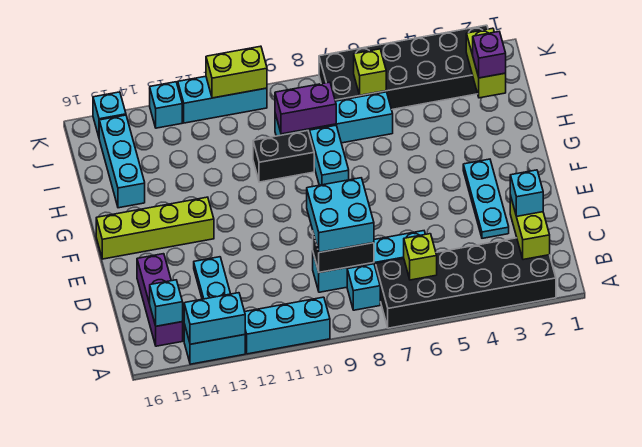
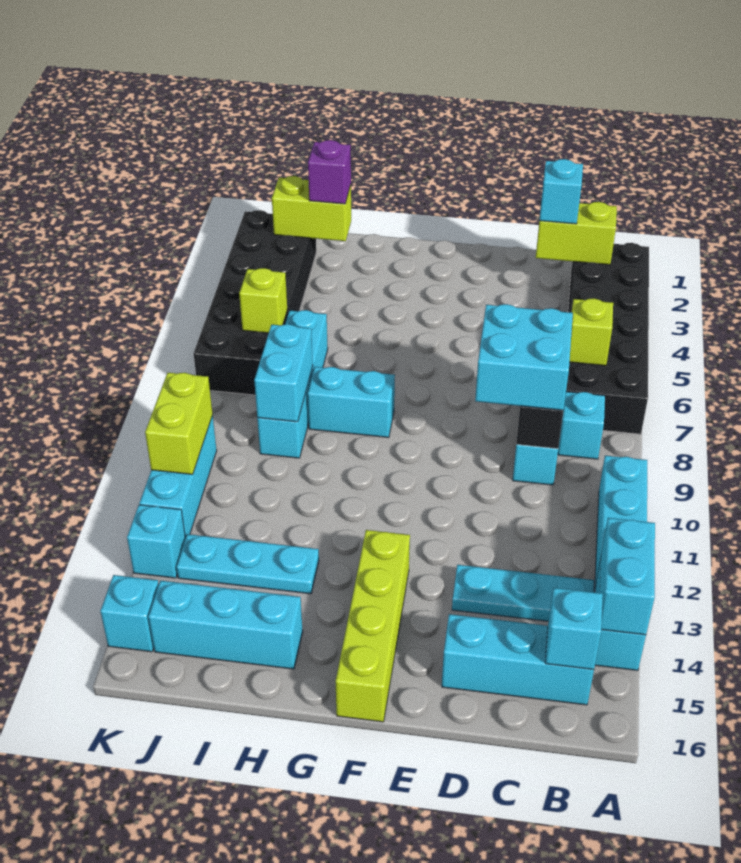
purple 1x3 brick [137,254,183,346] -> cyan 1x3 brick [442,614,594,705]
cyan 1x3 plate [463,159,509,238] -> cyan 1x3 plate moved to [176,534,319,594]
black 1x2 brick [253,131,314,182] -> none
purple 1x2 brick [275,82,336,134] -> cyan 1x2 brick [254,324,313,422]

